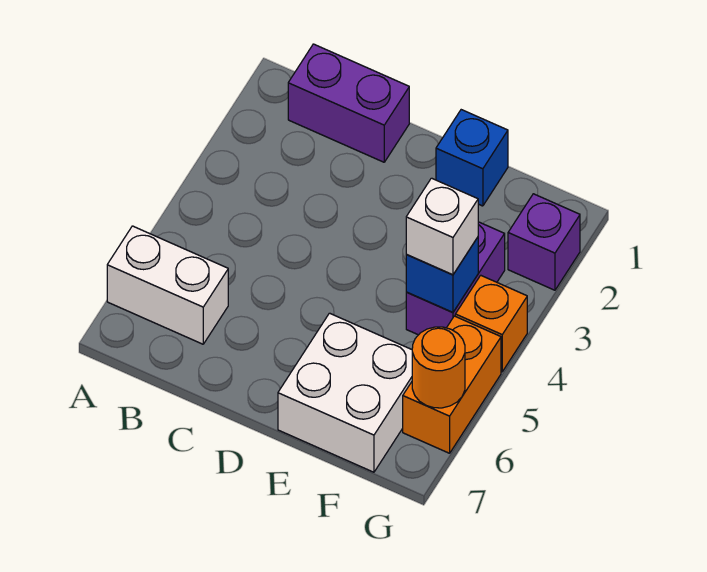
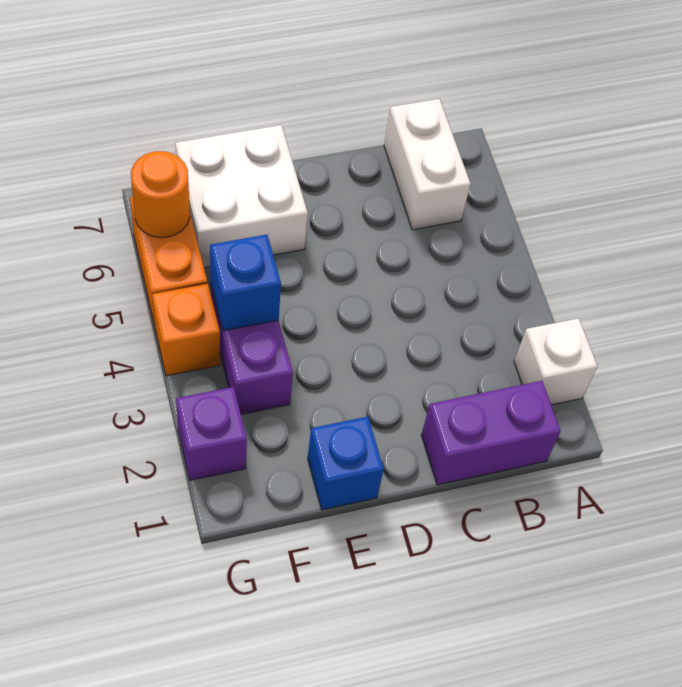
white 1x2 brick [107,226,228,344] -> white 1x2 brick turned to [384,99,471,230]
white 1x1 brick [406,178,478,275] -> white 1x1 brick moved to [514,318,598,405]

